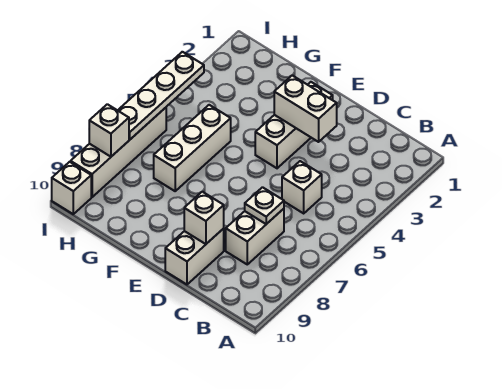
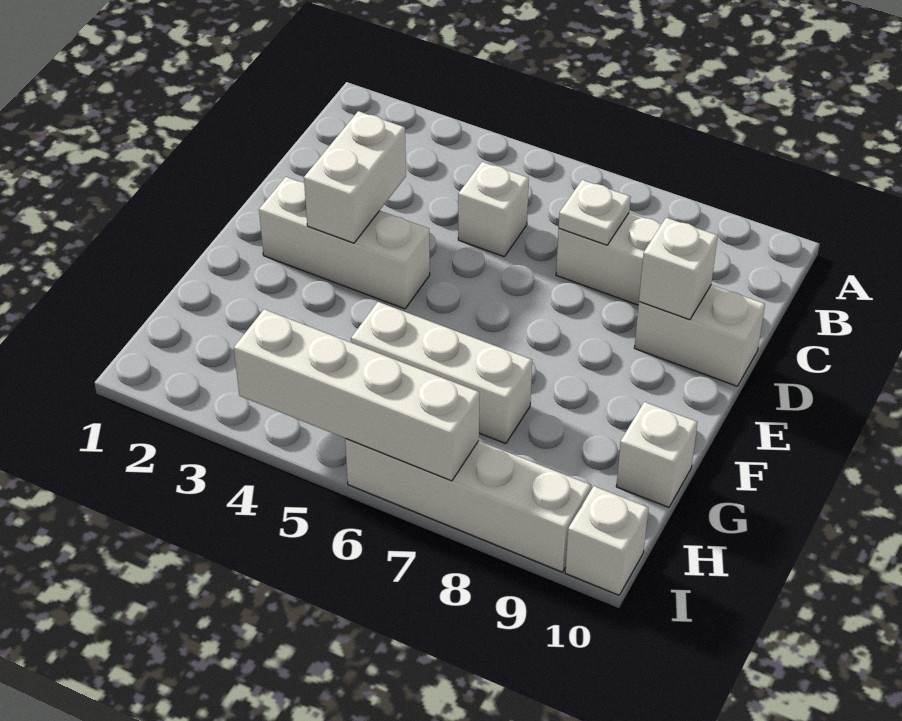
white 1x4 plate [118,52,204,140] -> white 1x4 brick [234,309,480,481]
white 1x1 brick [89,104,129,157] -> white 1x1 brick moved to [616,402,697,507]

